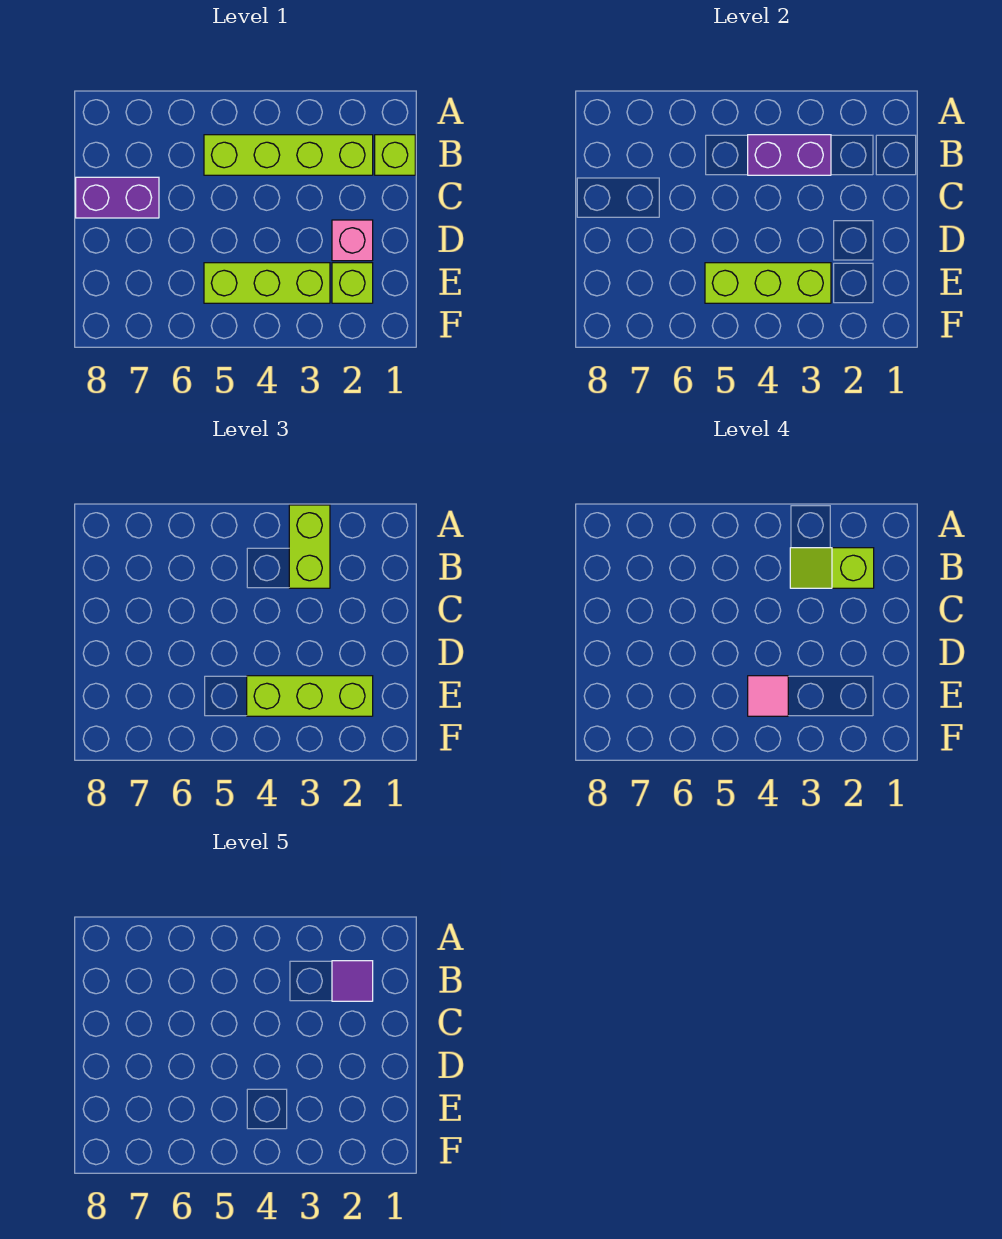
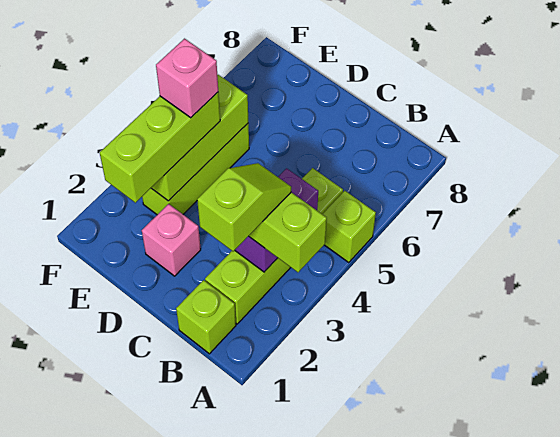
purple 1x1 tile [332,961,373,1001] -> none
purple 1x2 brick [76,177,159,218] -> none
lime 1x1 brick [332,263,373,303] -> lime 1x1 brick moved to [323,191,376,263]
pink 1x1 tile [748,676,788,716] -> pink 1x1 brick [156,39,218,118]

